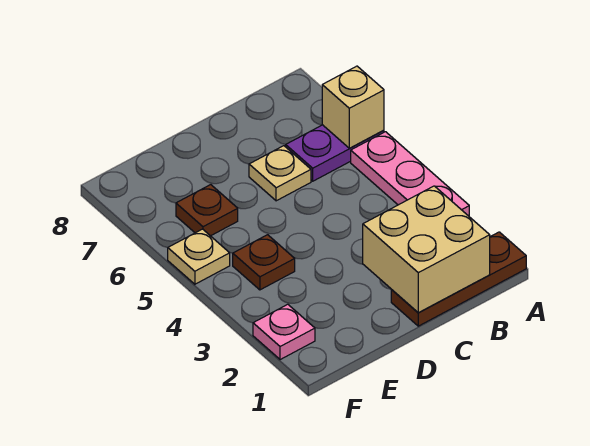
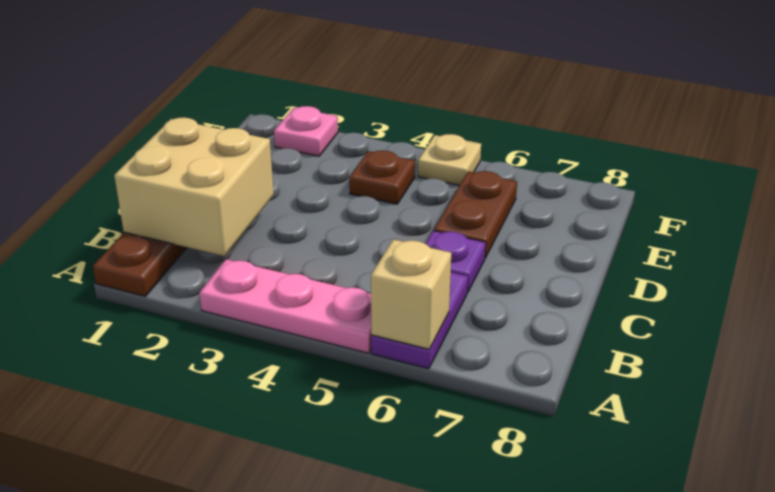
tan 1x1 plate [249,146,311,201] -> purple 1x1 plate [426,231,486,292]
brown 1x1 plate [176,185,238,236] -> brown 1x2 plate [434,171,517,258]

